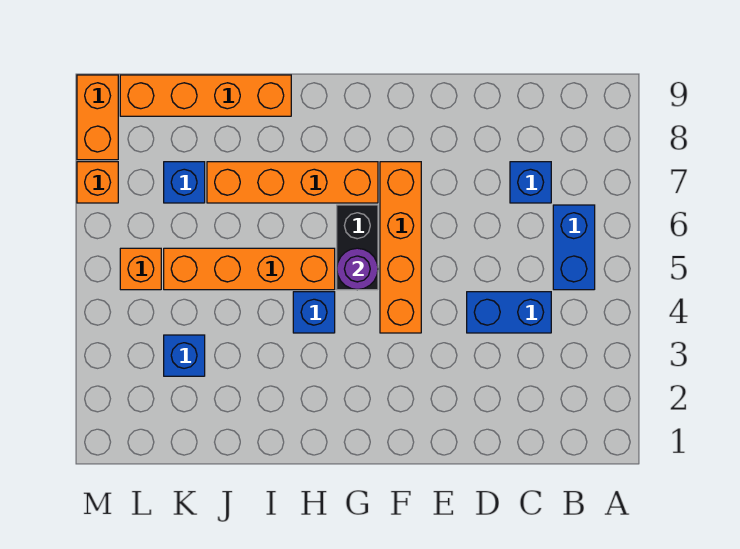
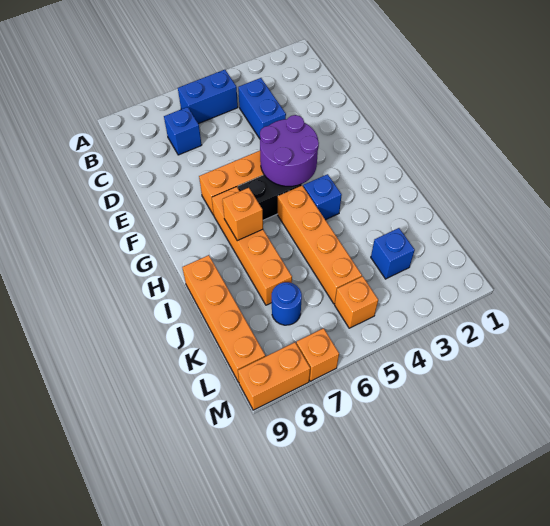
purple 1x1 round brick [337,248,378,290] -> purple 2x2 round brick [260,115,319,186]
none -> orange 1x1 brick [222,188,263,241]
blue 1x1 brick [164,162,205,203] -> blue 1x1 round brick [272,282,302,325]

